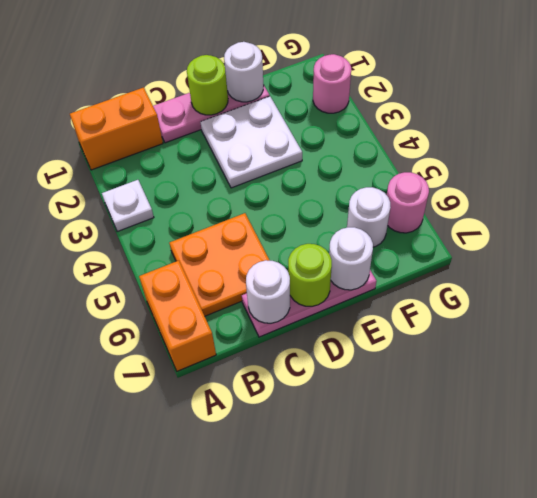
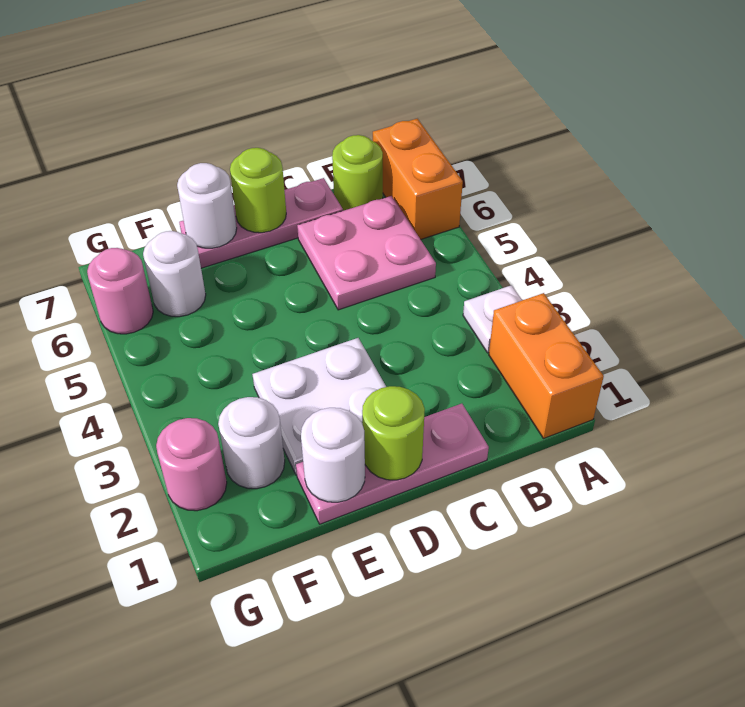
orange 1x2 brick [70,87,163,170] -> orange 1x2 brick turned to [489,293,604,439]
orange 2x2 plate [170,213,270,316] -> pink 2x2 plate [297,196,436,310]
none -> lime 1x1 round brick [332,135,383,211]
white 1x1 round brick [246,260,290,323] -> white 1x1 round brick moved to [218,397,285,489]

